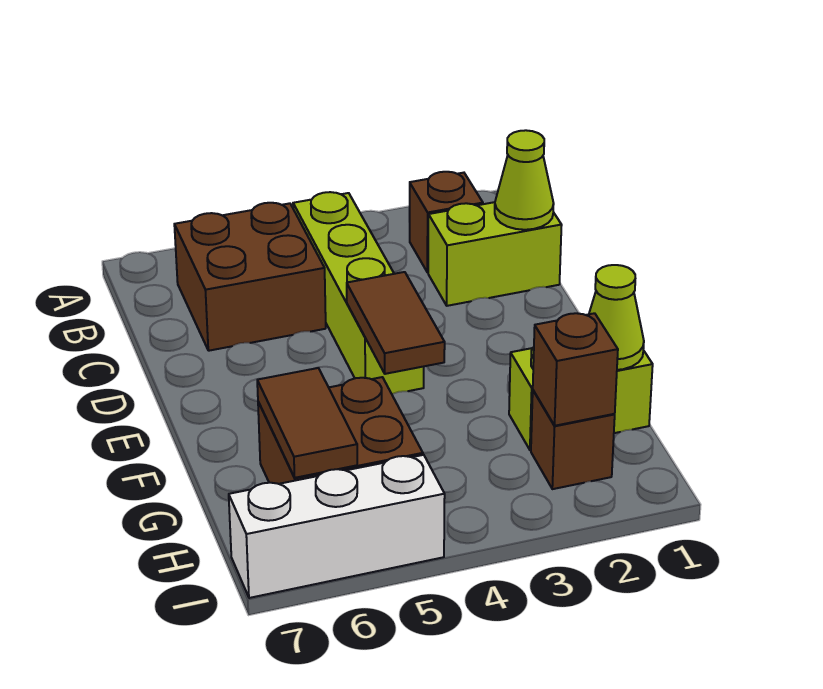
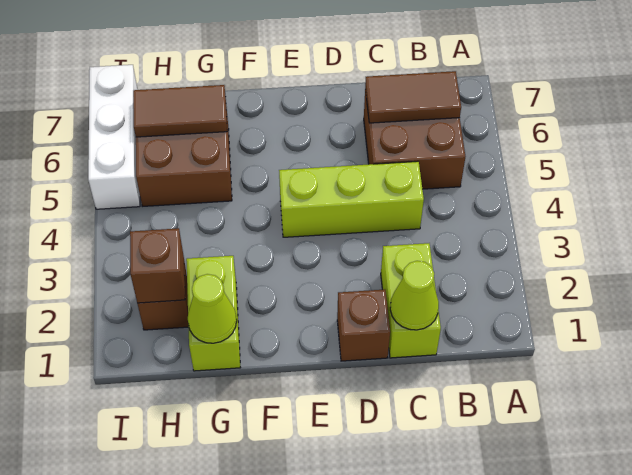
brown 1x1 brick [409,172,483,273] -> brown 1x1 brick moved to [337,289,390,361]
lime 1x4 brick [293,192,424,394] -> lime 1x3 brick [279,161,424,237]
brown 1x2 tile [347,272,445,374] -> brown 1x2 tile moved to [365,71,461,123]

